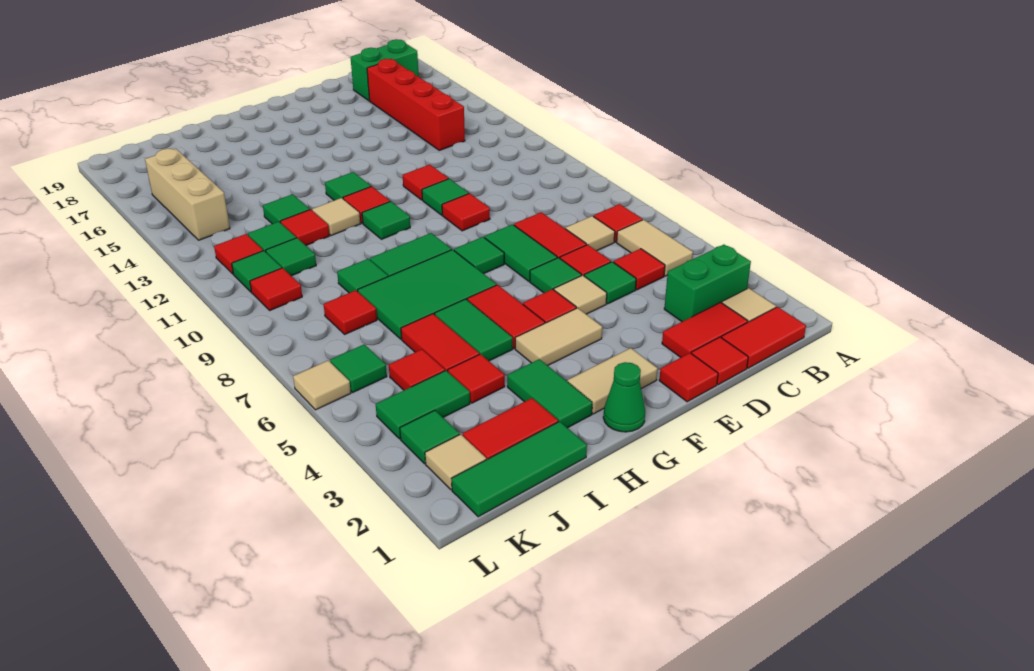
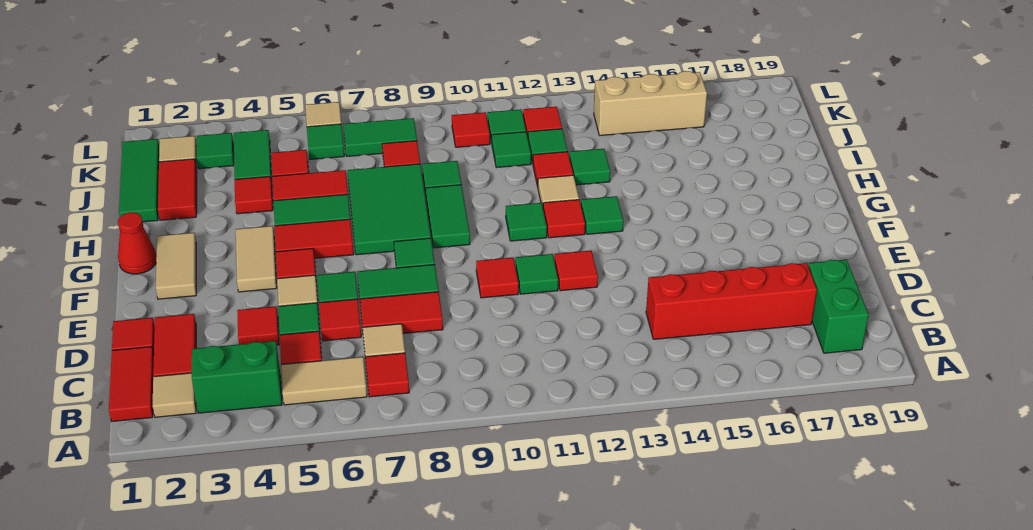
green 1x2 brick [664,245,751,322] -> green 1x2 brick turned to [192,341,282,413]
red 1x1 tile [659,353,718,402] -> red 1x1 tile moved to [237,307,279,345]
green 1x1 cone [603,362,645,432] -> red 1x1 cone [118,212,156,274]
green 1x2 tile [507,359,592,428] -> green 1x2 tile moved to [343,118,417,156]

